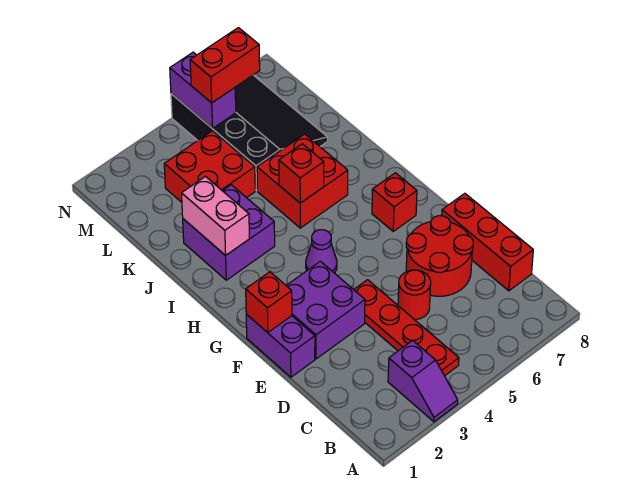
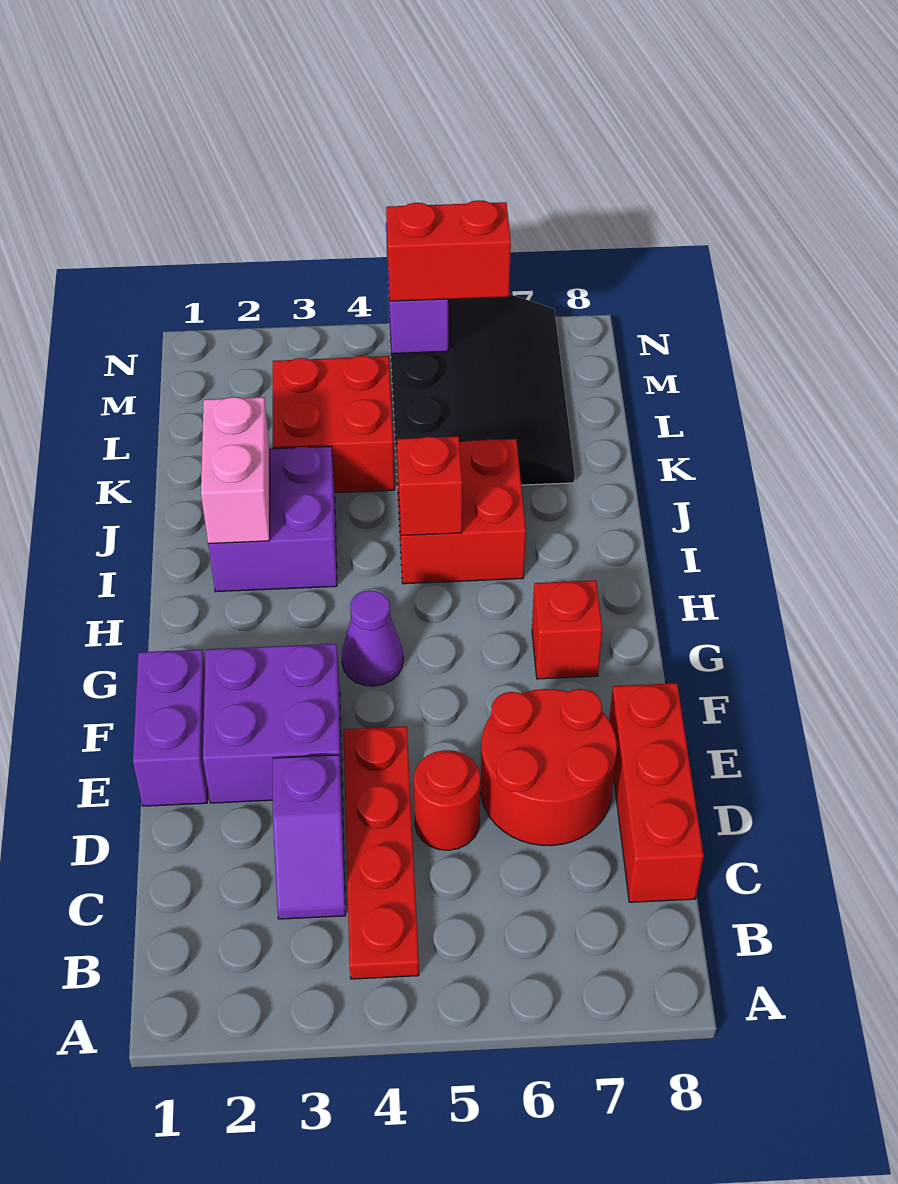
purple 1x2 slope [388,340,458,422] -> purple 1x2 slope moved to [273,755,346,919]
red 1x1 brick [246,272,292,333] -> none

